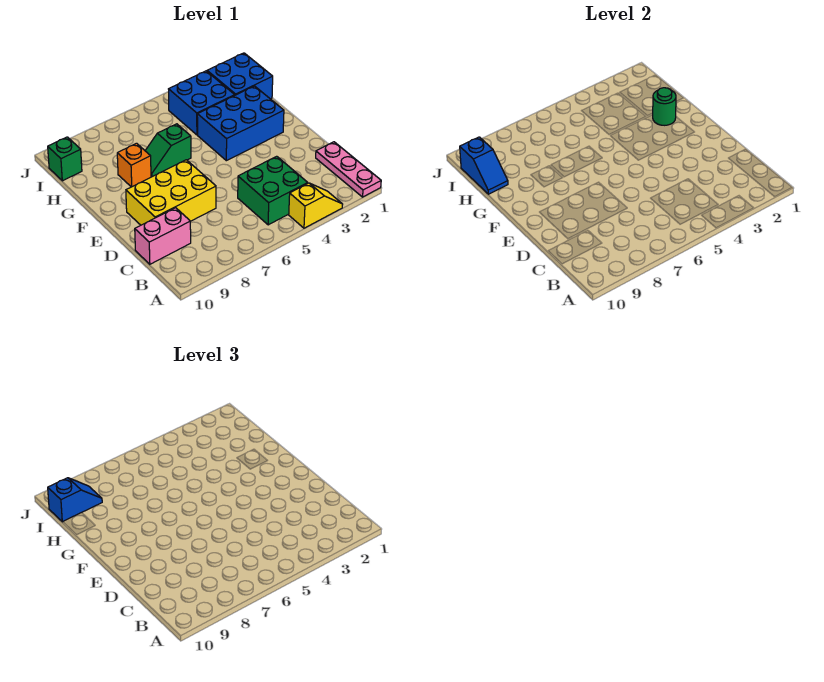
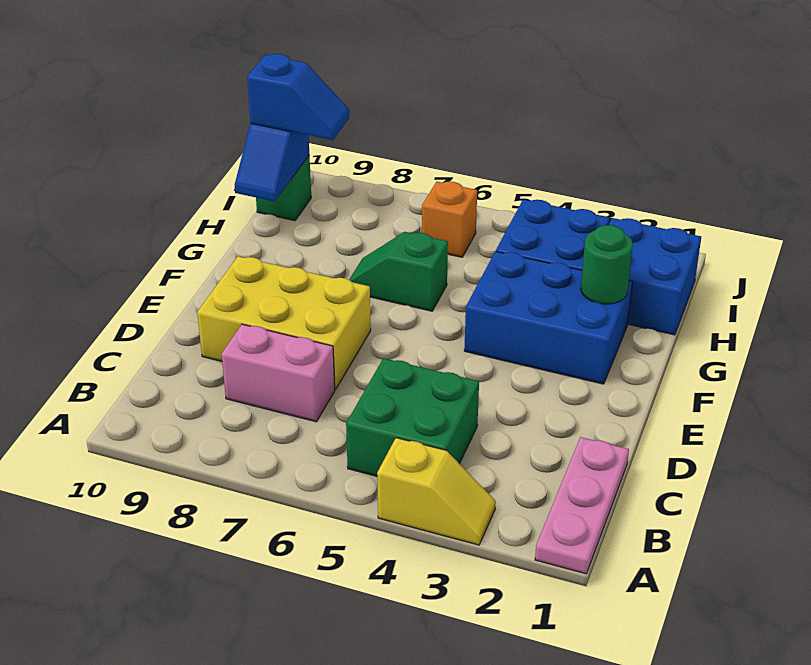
pink 1x2 brick [135,208,191,264] -> pink 1x2 brick moved to [222,324,335,422]
orange 1x1 brick [117,143,151,187] -> orange 1x1 brick moved to [422,182,477,257]

